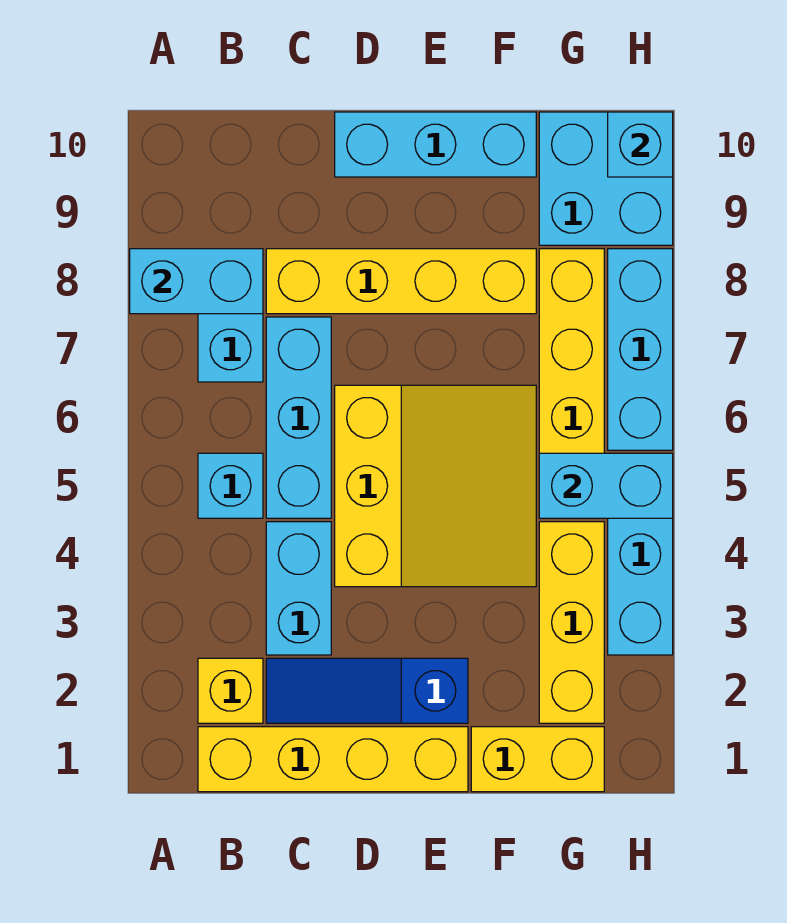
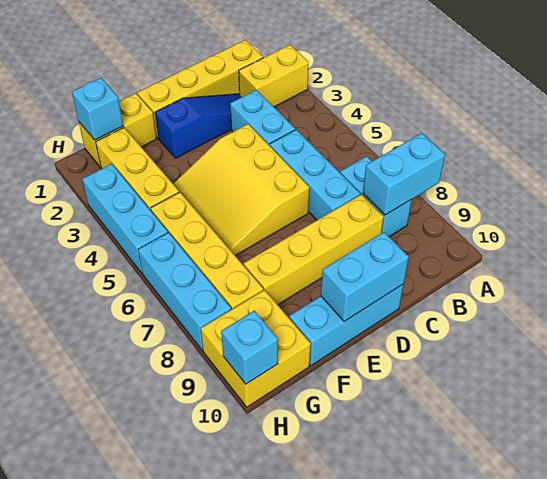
yellow 1x1 brick [198,658,263,723] -> yellow 1x2 brick [239,45,309,107]
cyan 1x1 brick [198,453,263,518] -> cyan 1x1 brick moved to [72,78,123,140]
cyan 1x2 brick [539,453,673,518] -> cyan 1x2 brick moved to [321,232,409,321]
cyan 2x2 brick [539,112,673,245] -> yellow 2x2 brick [201,290,311,407]

